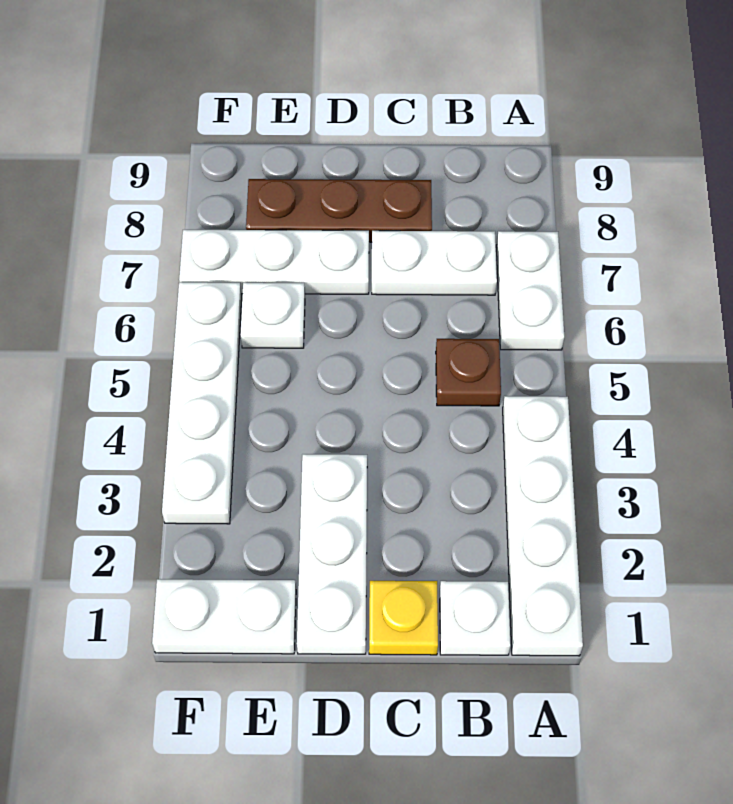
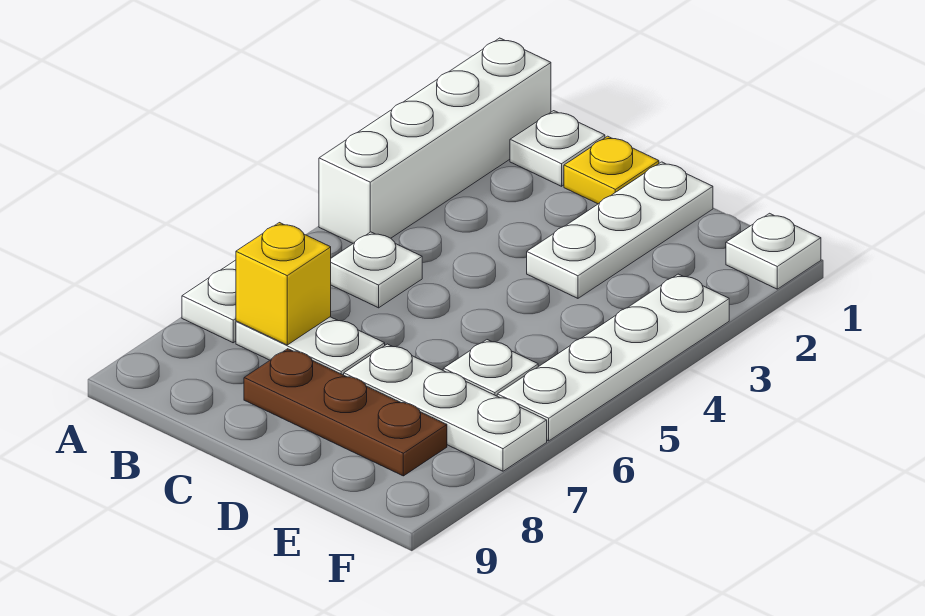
white 1x4 plate [503,396,583,656] -> white 1x4 brick [319,38,551,243]
brown 1x1 plate [436,339,501,406] -> white 1x1 plate [331,232,422,308]
none -> yellow 1x1 brick [236,223,331,345]
white 1x2 plate [152,579,296,654] -> white 1x1 plate [726,213,821,289]

